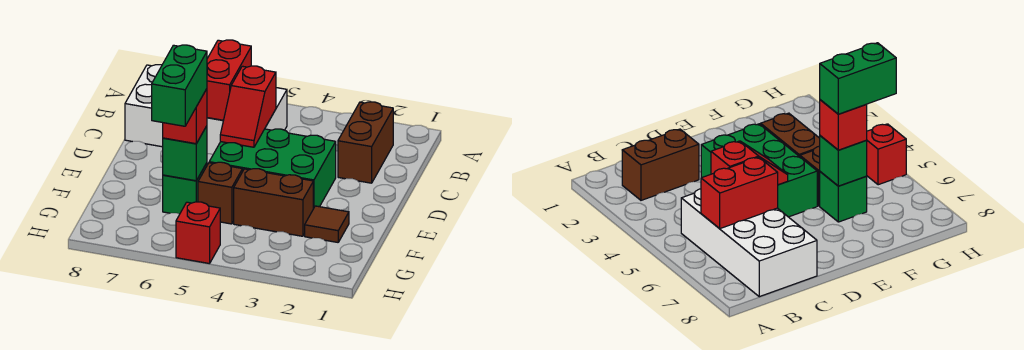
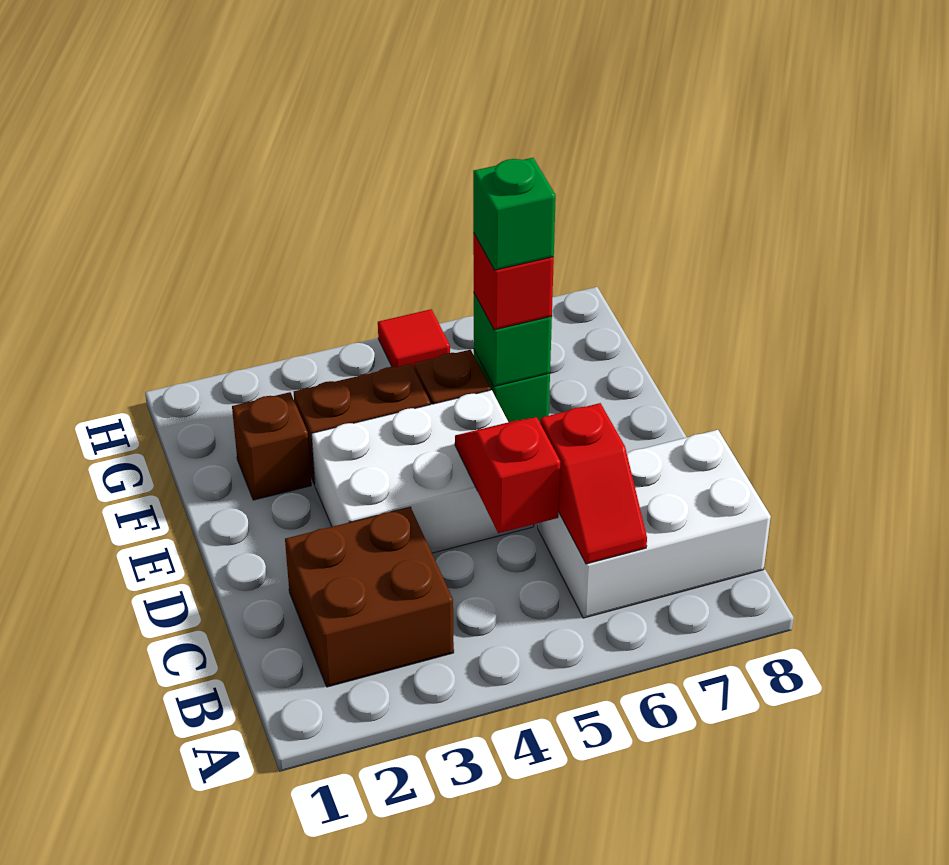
brown 1x2 brick [338,102,393,183] -> brown 2x2 brick [285,507,454,687]
white 2x4 brick [125,65,287,155] -> white 2x3 brick [538,430,771,618]
red 1x2 brick [207,40,251,120] -> red 1x2 slope [540,403,647,564]
green 2x3 brick [209,129,336,209] -> white 2x3 brick [312,390,534,553]
brown 1x1 tile [305,206,349,242] -> brown 1x1 brick [232,392,311,500]
green 1x2 brick [152,45,207,126] -> green 1x1 brick [473,158,556,270]
red 1x1 brick [176,202,220,264] -> red 1x1 tile [378,309,450,368]

